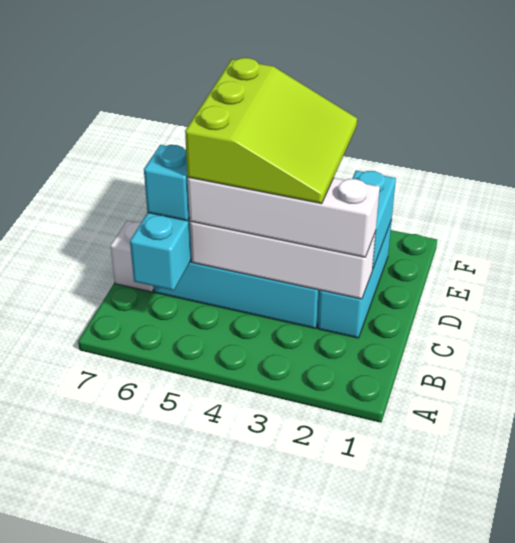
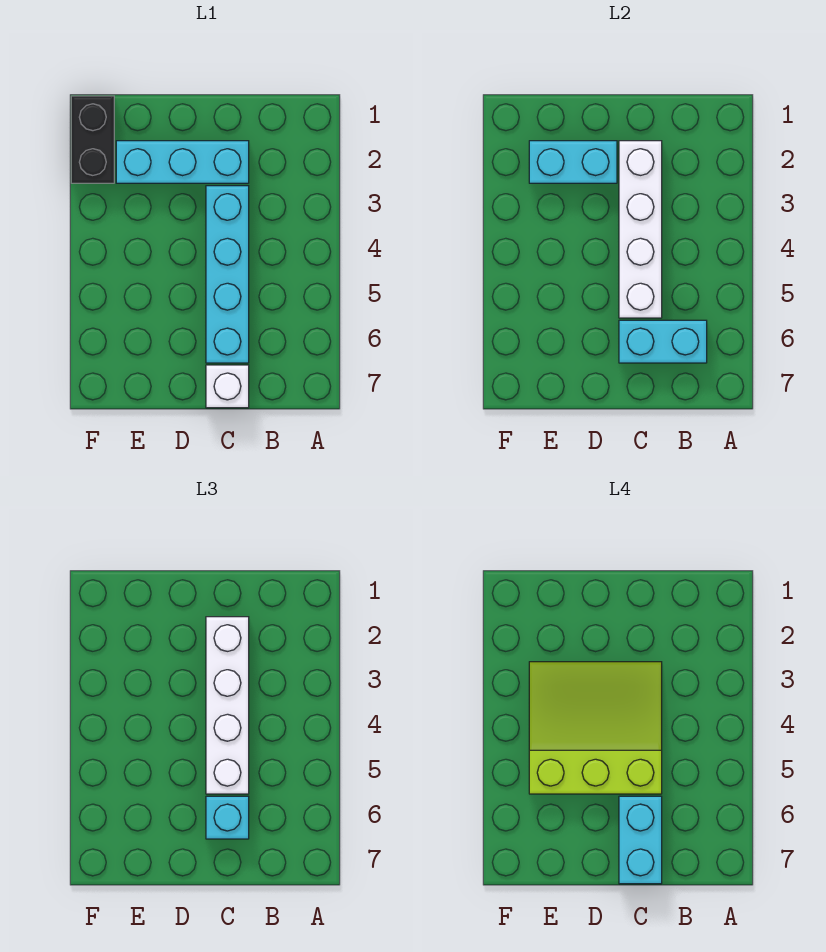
none -> cyan 1x2 brick [619,796,662,884]
none -> black 1x2 brick [71,96,114,183]

